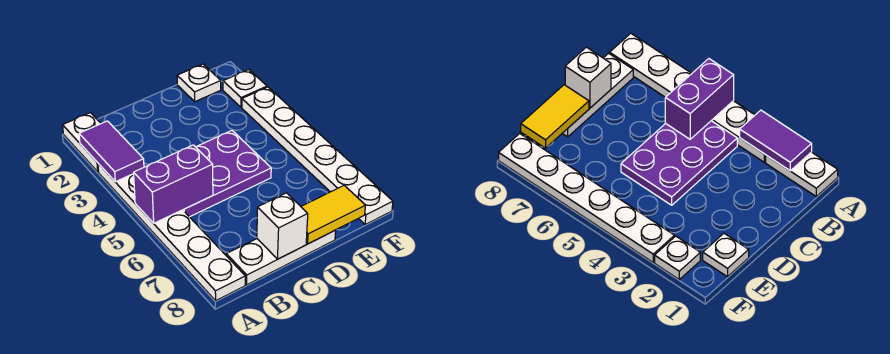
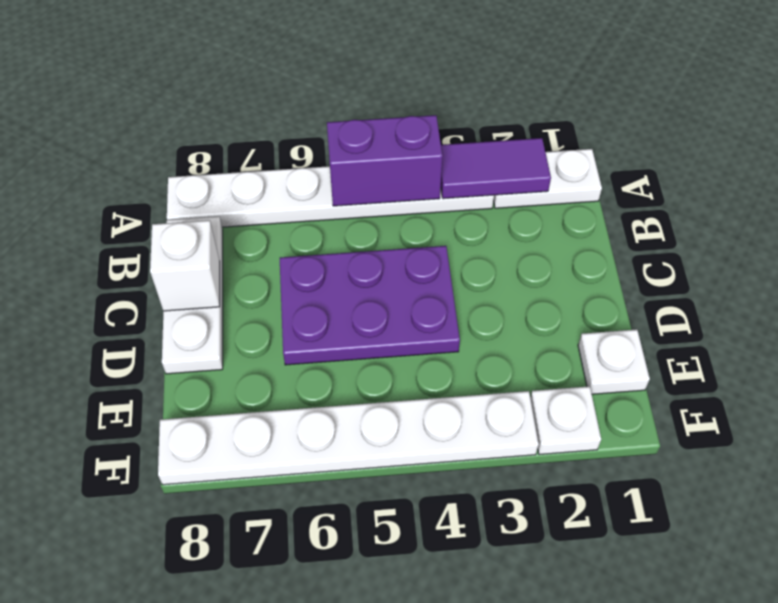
purple 1x2 brick [134,145,213,223] -> purple 1x2 brick turned to [327,115,443,206]
purple 2x3 plate [183,131,271,217] -> purple 2x3 plate turned to [280,246,460,365]
yellow 1x2 tile [301,186,366,244] -> none

